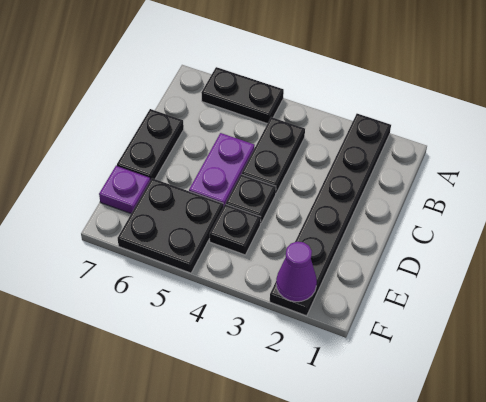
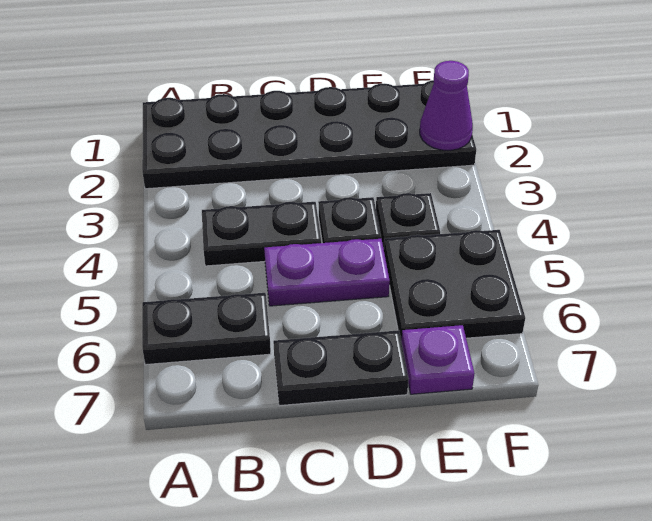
black 1x6 plate [270,114,391,316] -> black 2x6 plate [142,80,476,189]
black 1x2 plate [201,67,284,124] -> black 1x2 plate turned to [142,293,271,365]

